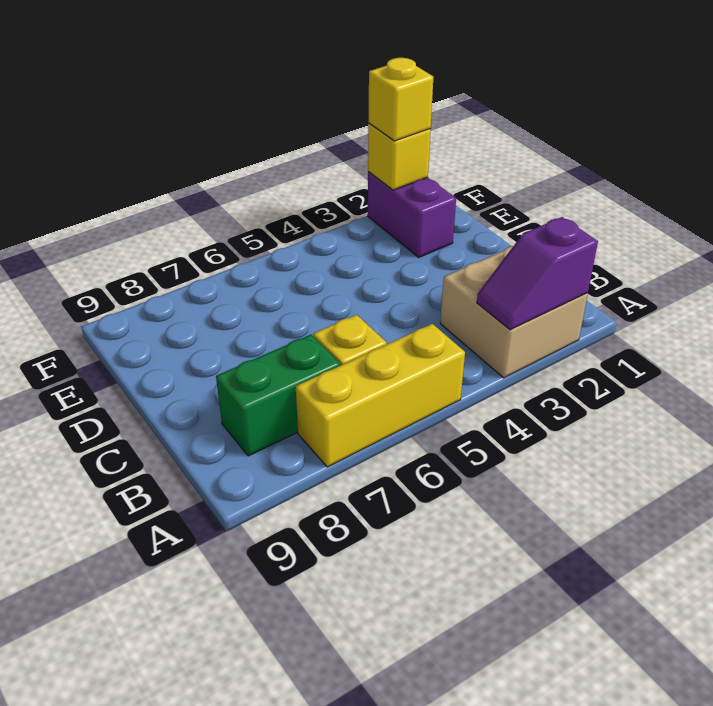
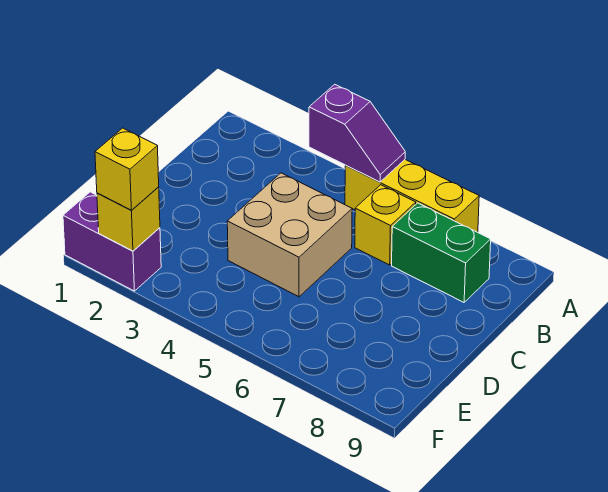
tan 2x2 brick [440,246,588,378] -> tan 2x2 brick moved to [227,173,352,297]
purple 1x2 slope [477,217,598,330] -> purple 1x2 slope moved to [309,84,405,182]
purple 1x2 brick [368,172,456,257] -> purple 1x2 brick turned to [63,192,161,291]

